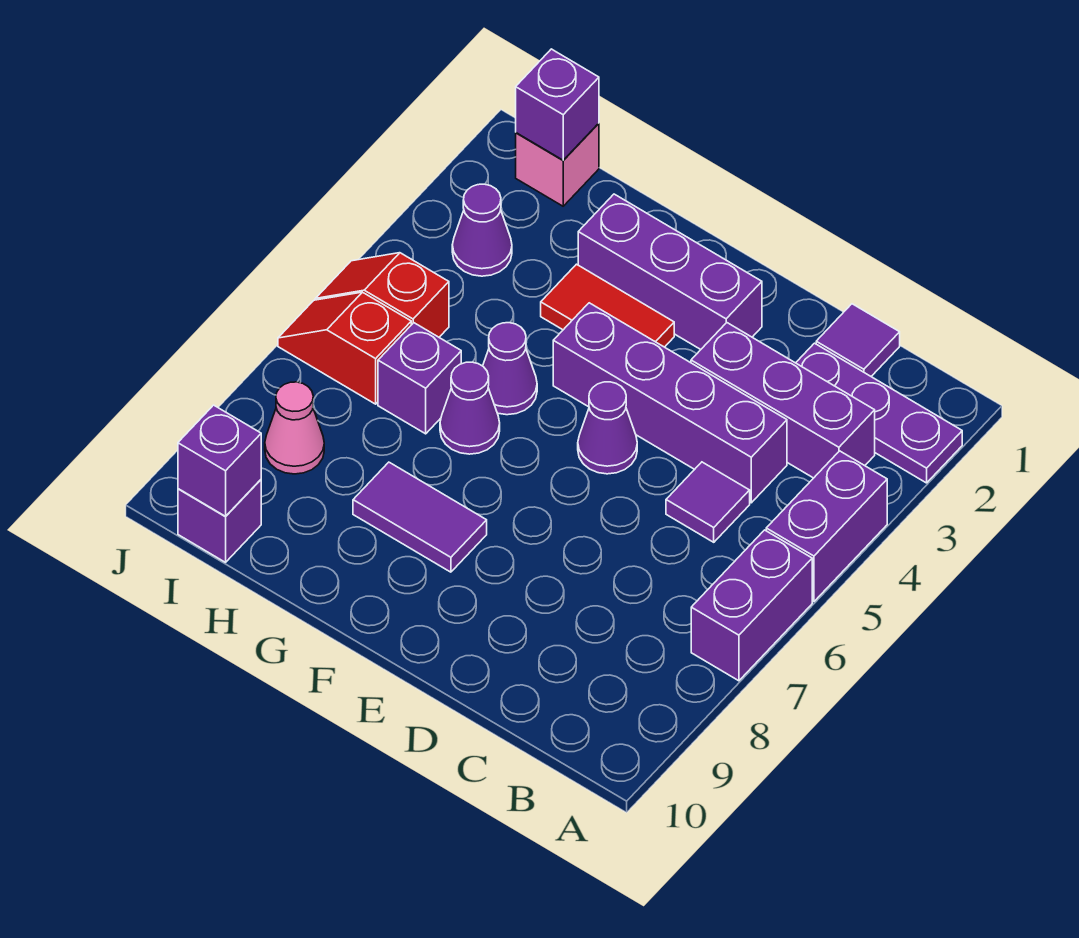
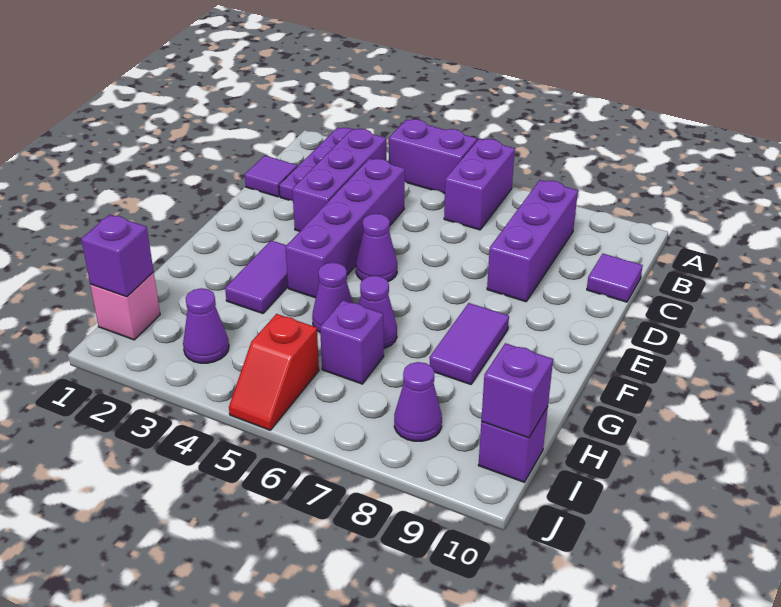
purple 1x2 brick [691,530,812,681] -> purple 1x2 brick turned to [444,139,515,230]
purple 1x1 tile [666,462,750,542] -> purple 1x1 tile moved to [587,254,643,302]
purple 1x3 brick [578,194,762,349] -> purple 1x3 brick moved to [487,180,578,302]
red 1x2 tile [541,264,674,347] -> purple 1x2 tile [225,240,288,313]
red 1x2 slope [278,292,411,404] -> none
pink 1x1 cone [265,382,324,474] -> purple 1x1 cone [394,362,442,441]

